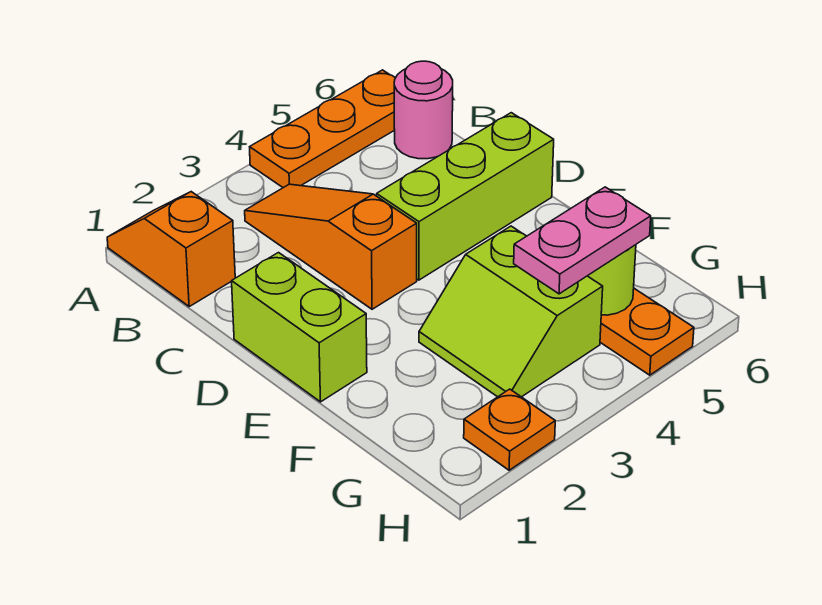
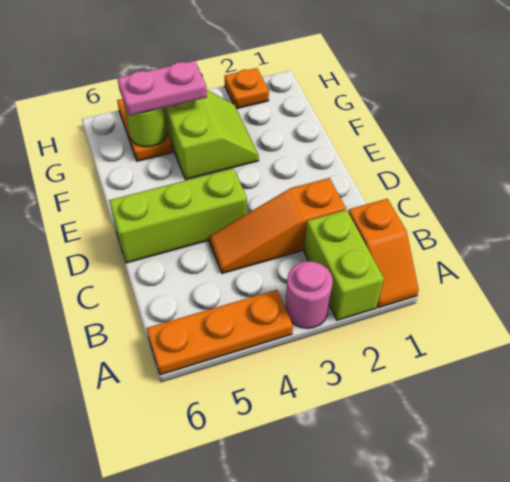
orange 1x3 slope [245,184,417,309] -> orange 1x3 slope turned to [209,178,346,273]
pink 1x1 round brick [394,61,453,159] -> pink 1x1 round brick moved to [285,261,333,328]
lime 1x2 brick [232,253,367,402] -> lime 1x2 brick moved to [304,210,384,320]

